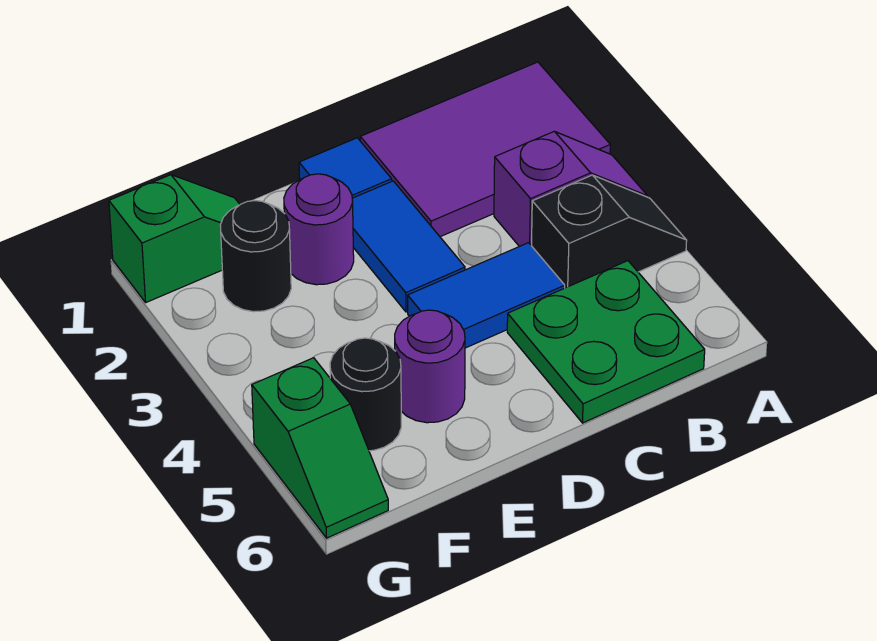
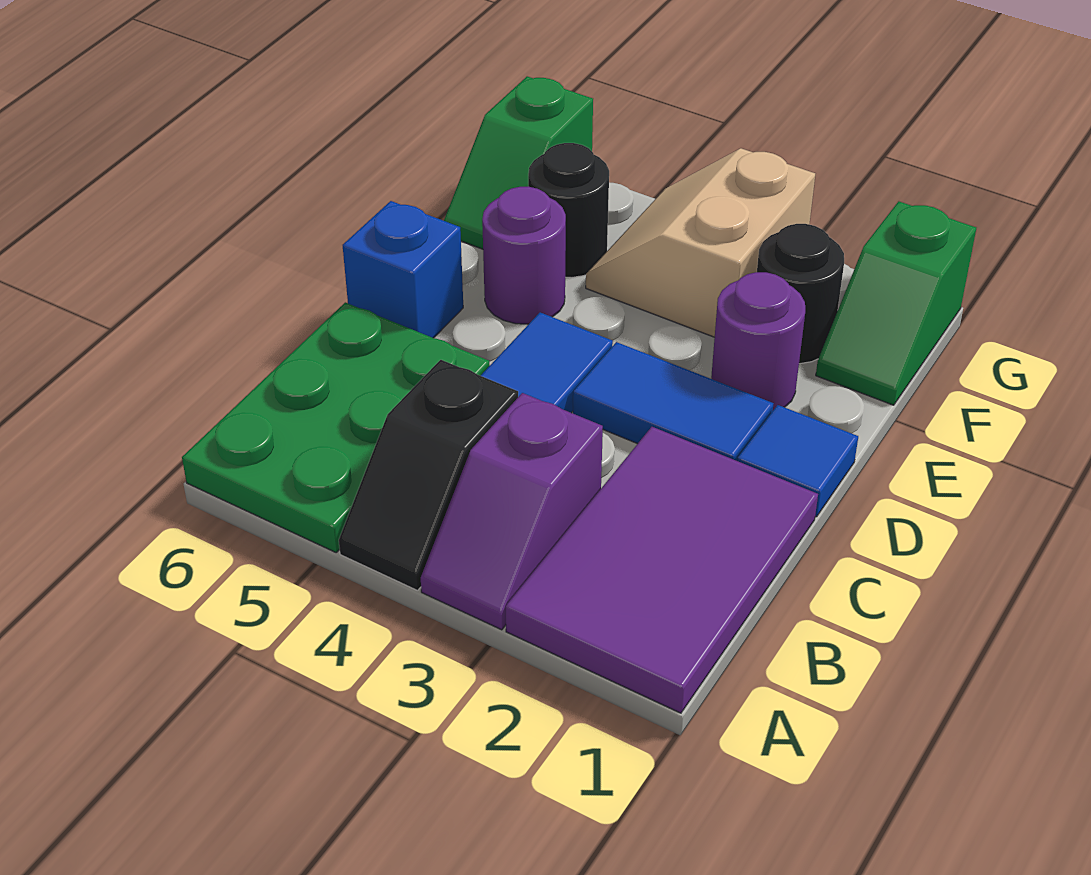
green 2x2 plate [507,261,705,423] -> green 2x3 plate [182,302,490,552]
none -> blue 1x1 brick [343,201,463,338]
none -> tan 2x2 slope [586,148,815,337]
green 1x2 slope [252,358,388,538] -> green 1x2 slope turned to [444,76,593,249]

